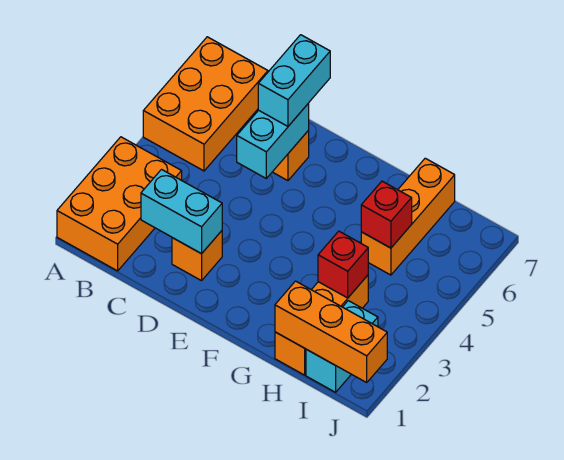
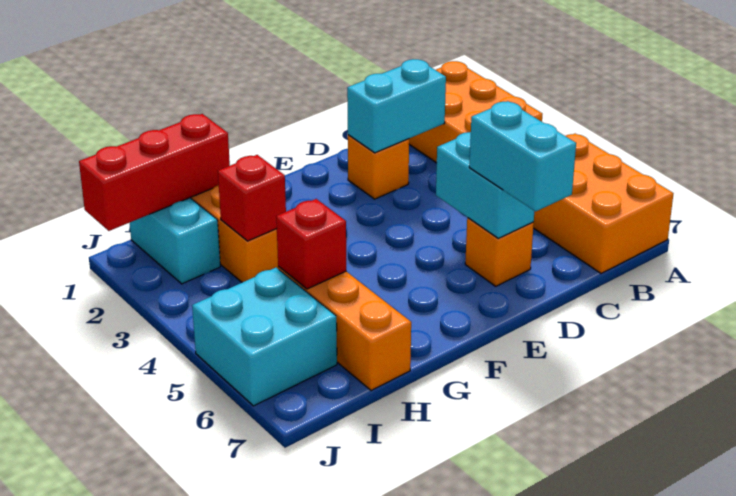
orange 1x3 brick [275,281,387,382] -> red 1x3 brick [79,114,230,231]
none -> cyan 2x2 brick [192,268,337,406]

